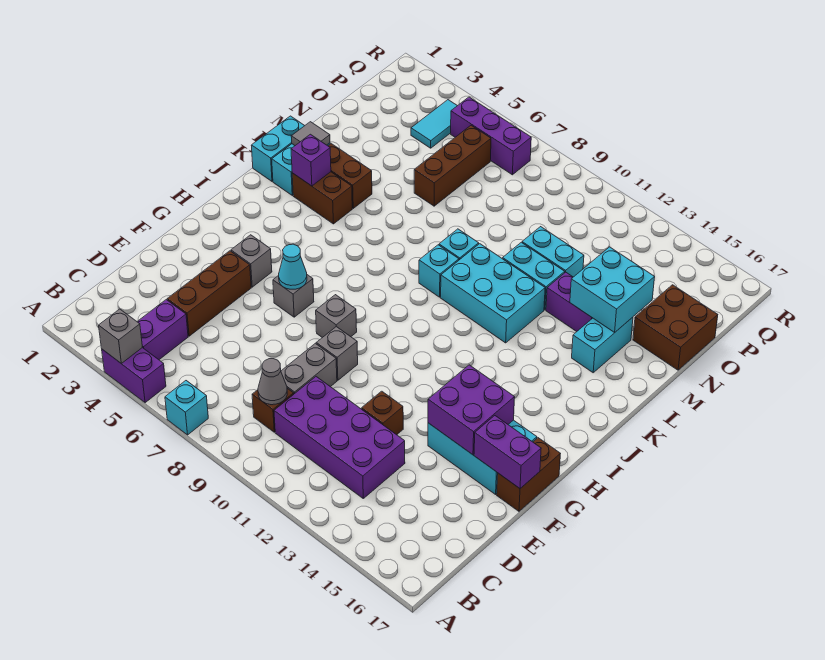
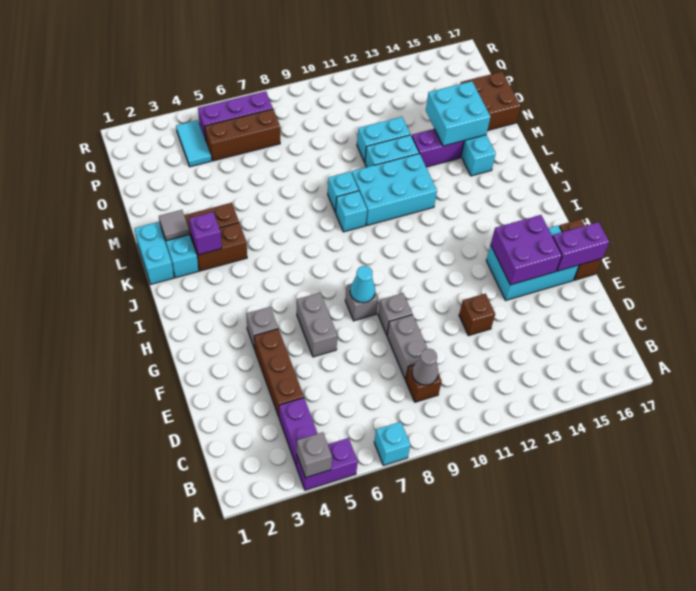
purple 2x4 brick [274,377,405,498] -> none
grey 1x1 brick [273,275,314,317] -> grey 1x2 brick [297,293,338,357]
cyan 1x1 cone [279,244,307,289] -> cyan 1x1 cone moved to [350,266,375,303]
brown 1x3 brick [414,125,491,206] -> brown 1x3 brick turned to [205,109,280,161]

